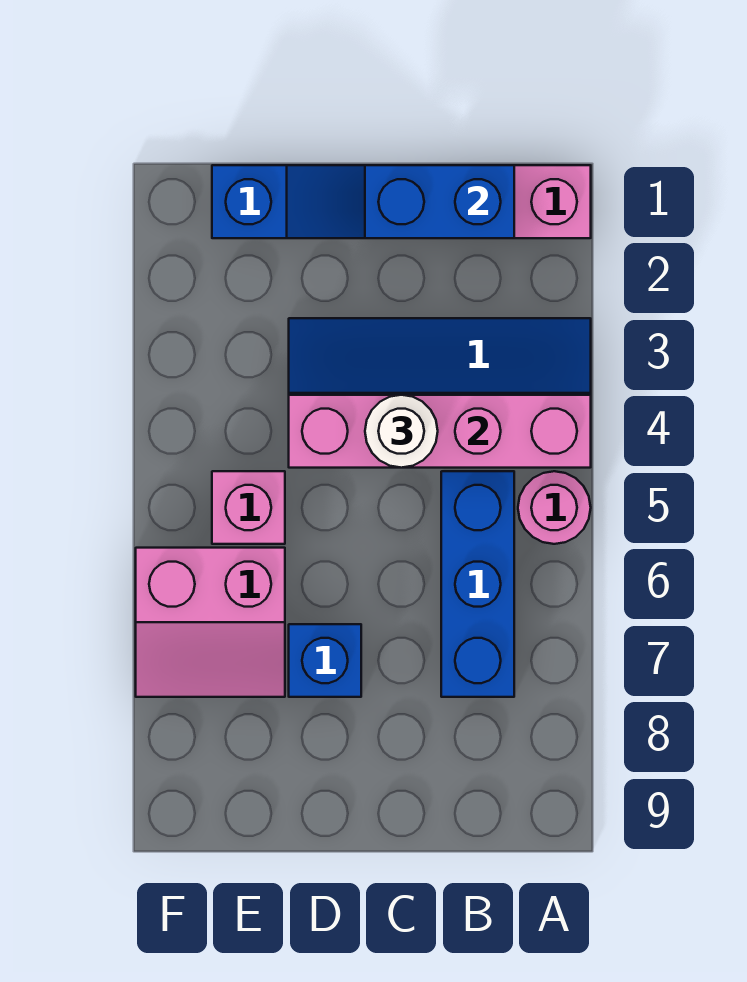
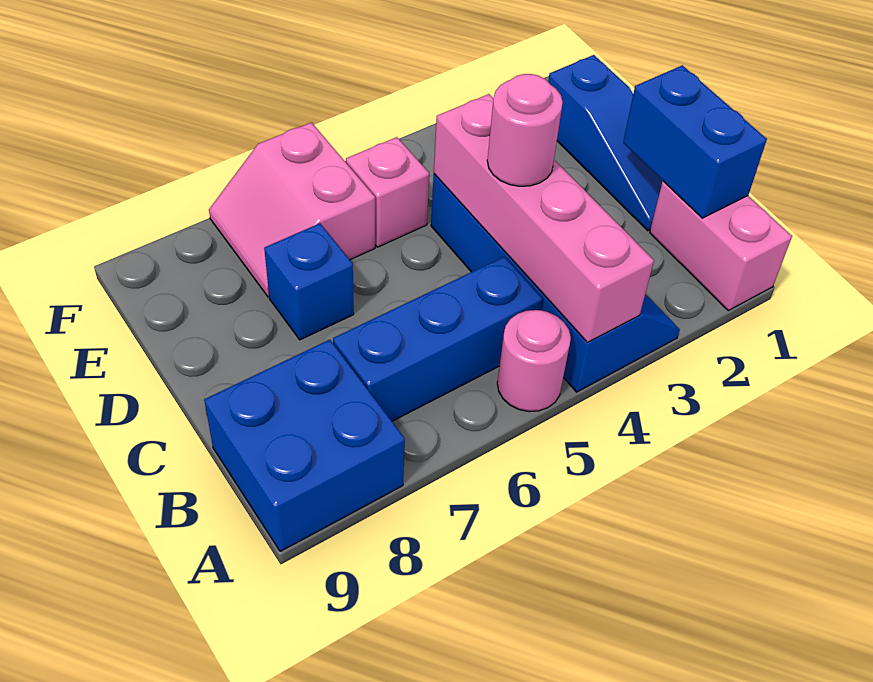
none -> blue 2x2 brick [204,340,405,552]
white 1x1 round brick [365,395,438,468] -> pink 1x1 round brick [487,74,563,186]

